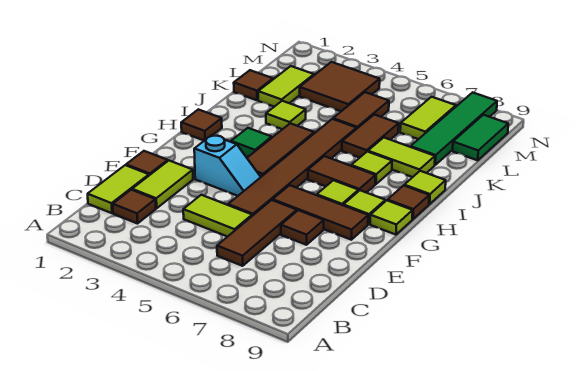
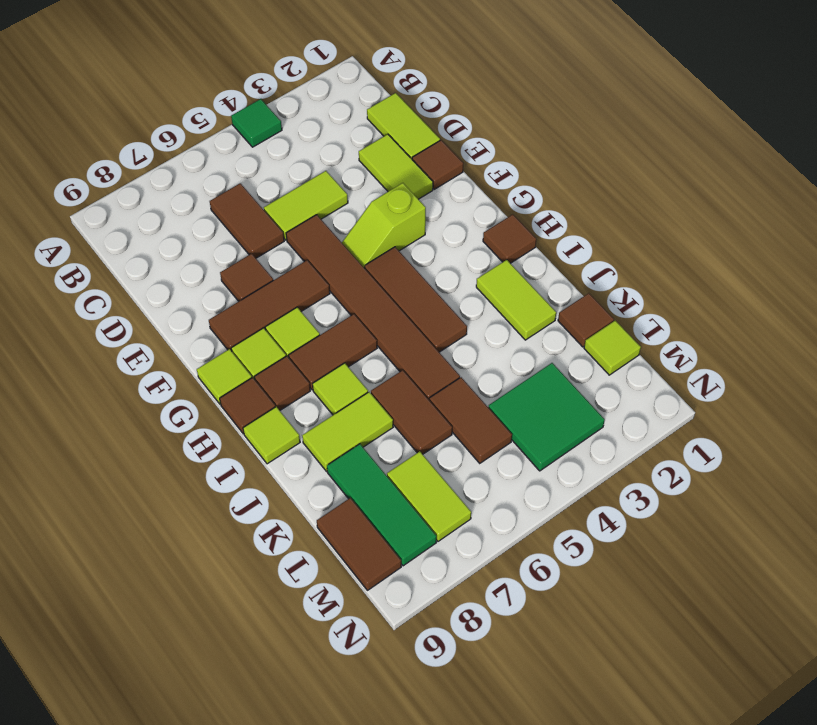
brown 1x1 tile [113,190,156,224] -> brown 1x1 tile moved to [254,356,310,410]
brown 1x3 tile [217,200,297,266] -> brown 1x2 tile [210,183,284,258]
cyan 1x2 slope [194,135,261,196] -> lime 1x2 slope [342,183,426,268]
green 1x1 tile [231,128,272,157] -> green 1x1 tile moved to [231,99,282,147]
lime 1x1 tile [266,101,306,129] -> lime 1x1 tile moved to [584,321,641,375]
lime 1x2 tile [258,66,314,107] -> lime 1x2 tile moved to [476,260,556,340]
green 1x4 tile [411,92,497,165] -> green 1x3 tile [327,444,437,566]
brown 2x2 tile [300,62,380,111] -> green 2x2 tile [488,363,605,471]
green 1x2 tile [453,115,508,160] -> brown 1x2 tile [317,498,401,590]

